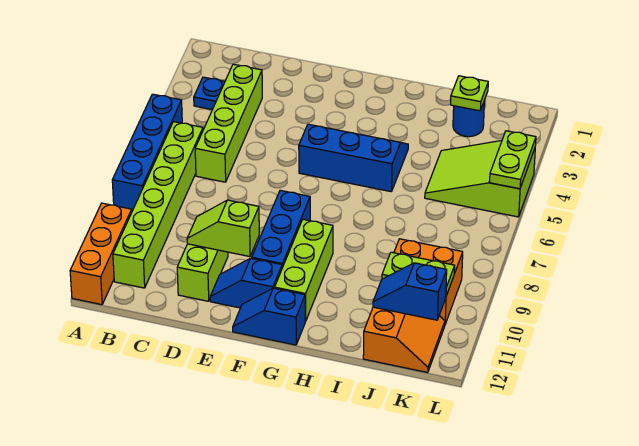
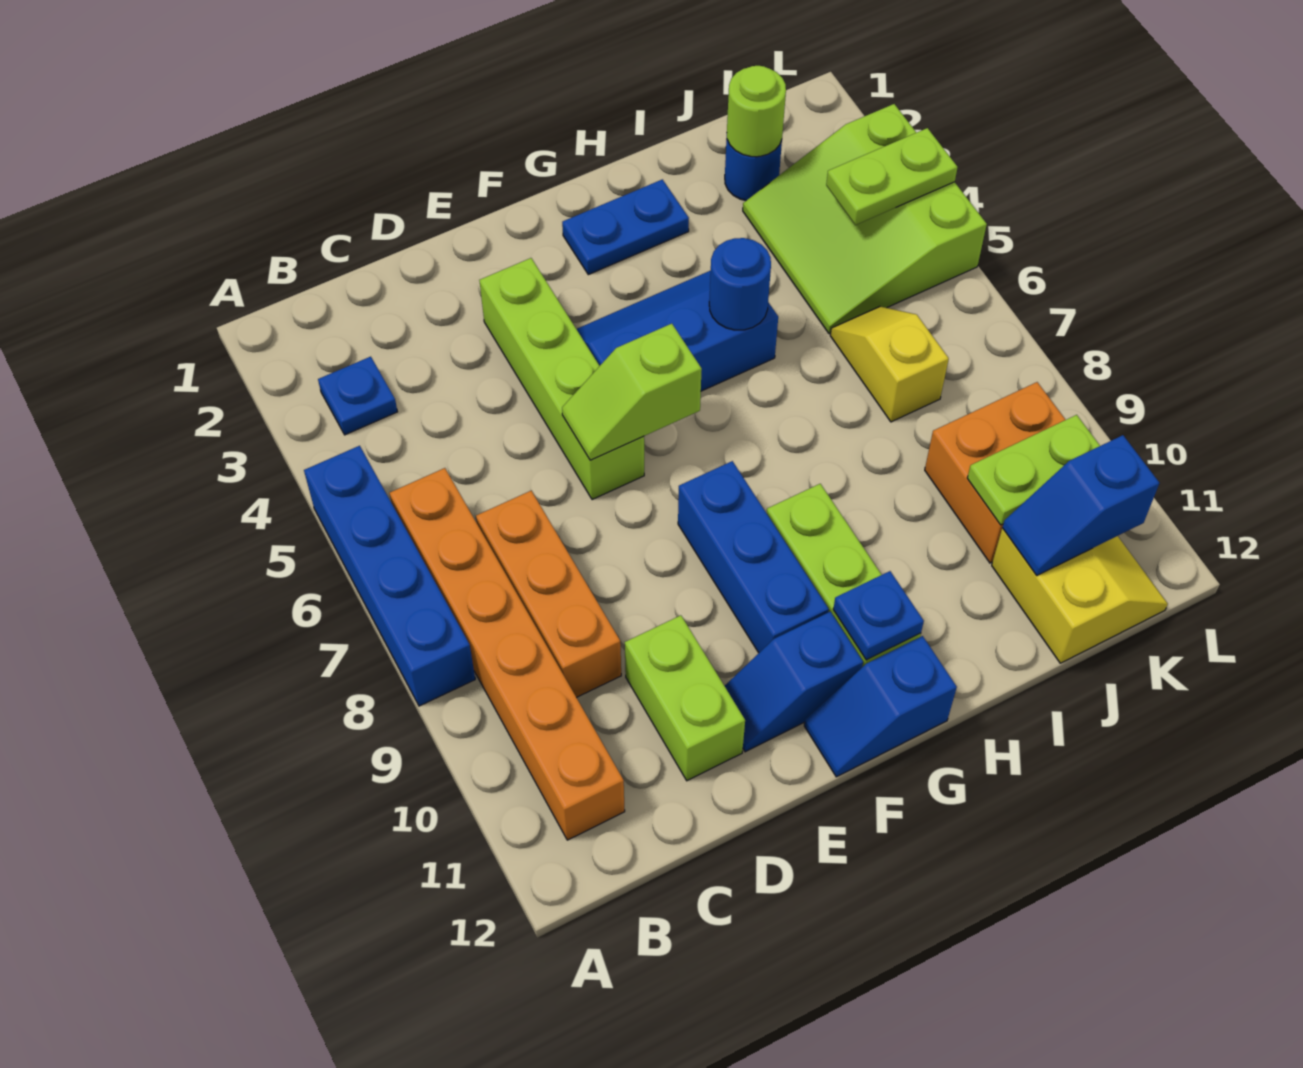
orange 1x3 brick [70,203,132,305] -> orange 1x3 brick moved to [476,491,621,697]
lime 1x6 brick [113,122,203,288] -> orange 1x6 brick [390,468,625,840]
lime 1x4 brick [195,64,262,182] -> lime 1x4 brick moved to [479,258,644,500]
lime 1x2 slope [187,200,259,257] -> lime 1x2 slope moved to [562,324,702,460]
none -> blue 1x2 plate [562,179,689,275]
none -> blue 1x1 plate [833,571,924,660]
none -> blue 1x1 round brick [709,238,771,330]
lime 1x1 plate [451,76,488,111] -> lime 1x1 round brick [727,66,786,157]
lime 2x3 slope [425,141,535,217] -> lime 3x3 slope [743,104,987,334]
none -> yellow 1x2 slope [830,306,949,422]
orange 2x2 slope [363,307,445,373] -> yellow 2x2 slope [992,528,1168,663]
lime 1x2 plate [490,131,536,189] -> lime 1x2 plate turned to [826,128,958,225]

